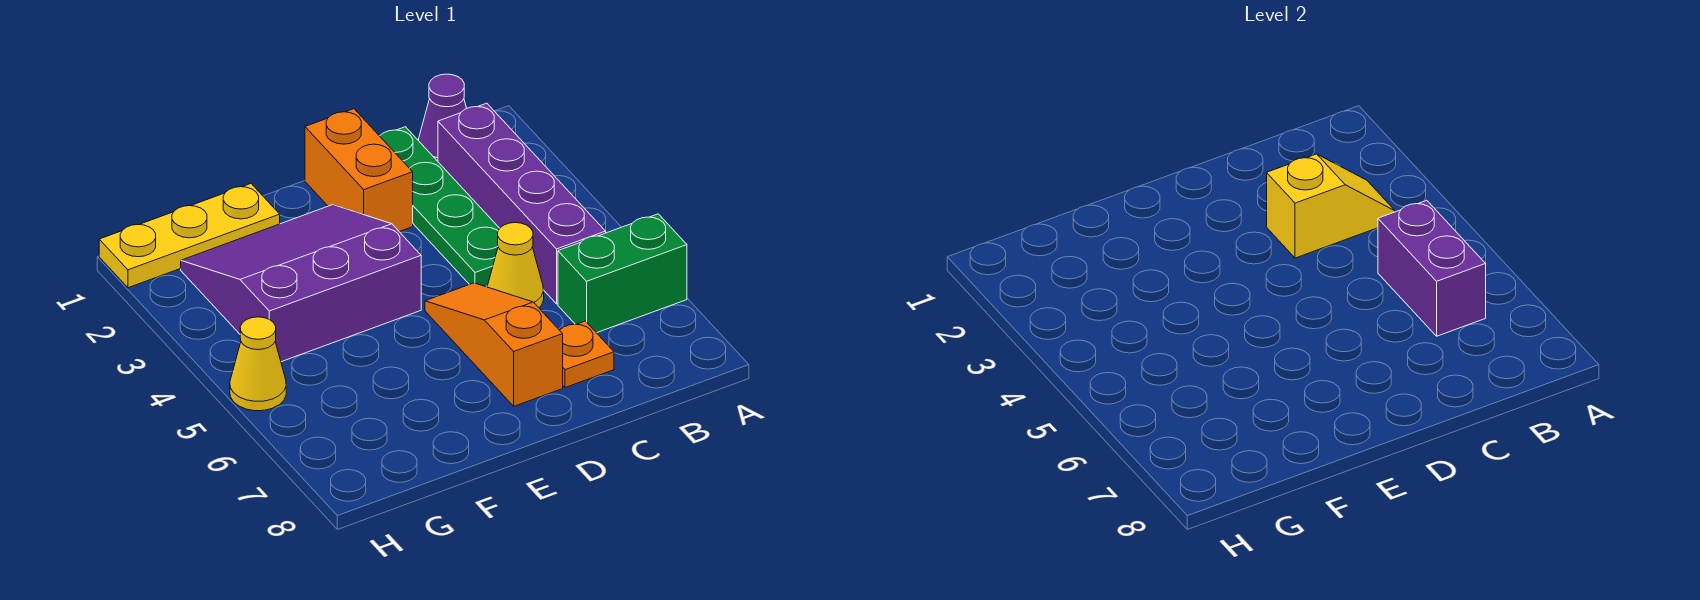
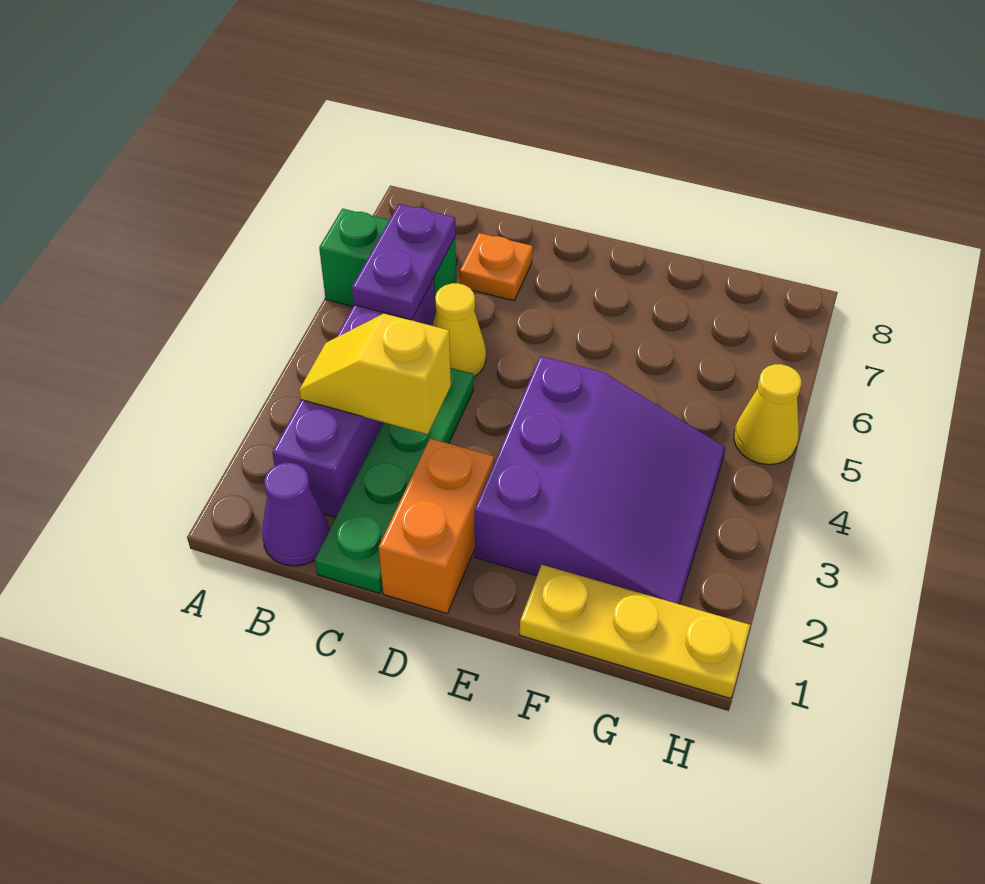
purple 1x2 brick [1378,200,1486,336] -> purple 1x2 plate [352,204,456,320]
orange 1x3 slope [425,283,563,406] -> none
purple 3x3 slope [181,205,421,362] -> purple 3x3 slope turned to [474,356,725,604]

